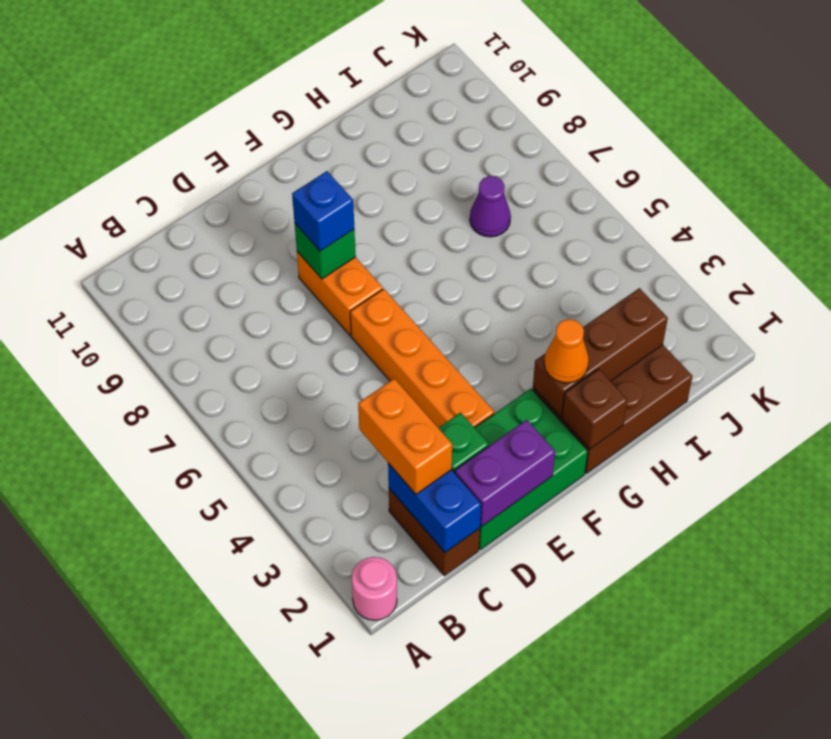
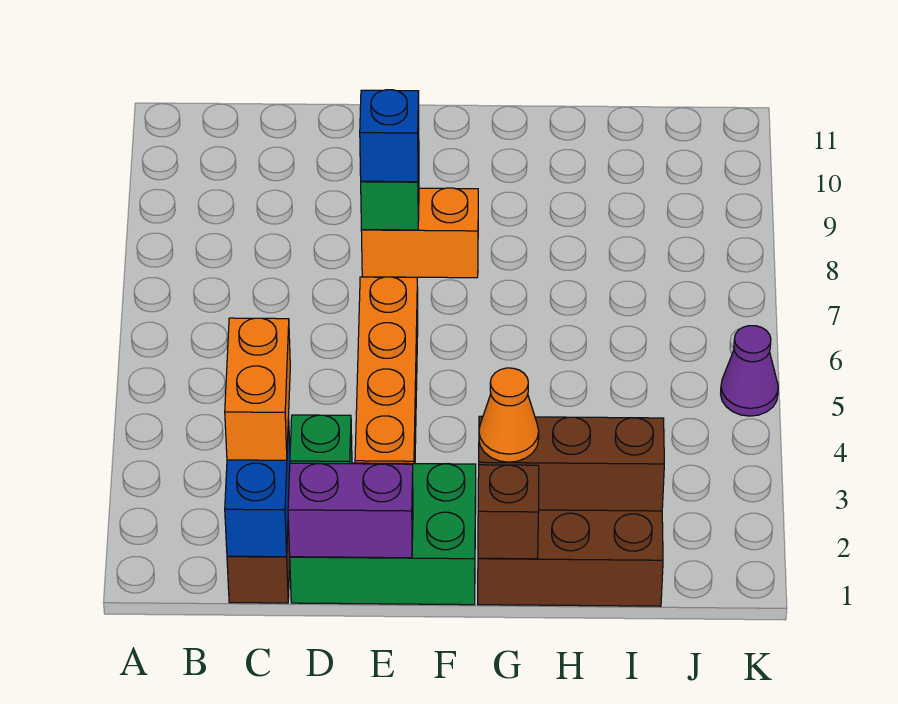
pink 1x1 round brick [352,557,397,620] -> none
orange 1x2 brick [297,252,383,336] -> orange 1x2 brick turned to [361,188,478,278]
purple 1x1 cone [470,176,511,237] -> purple 1x1 cone moved to [721,326,778,416]

